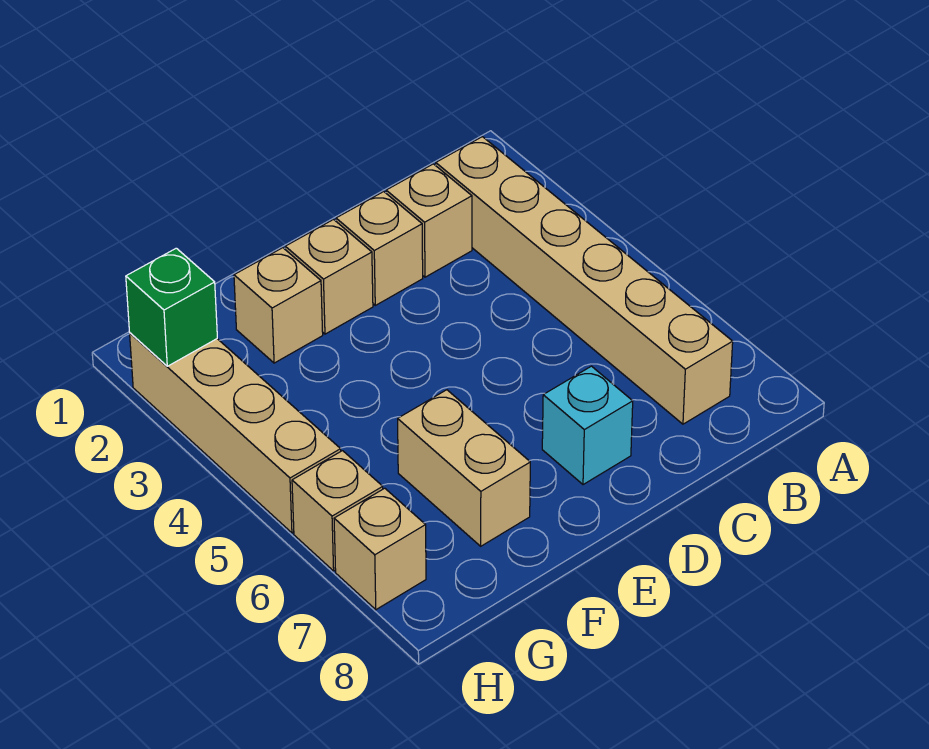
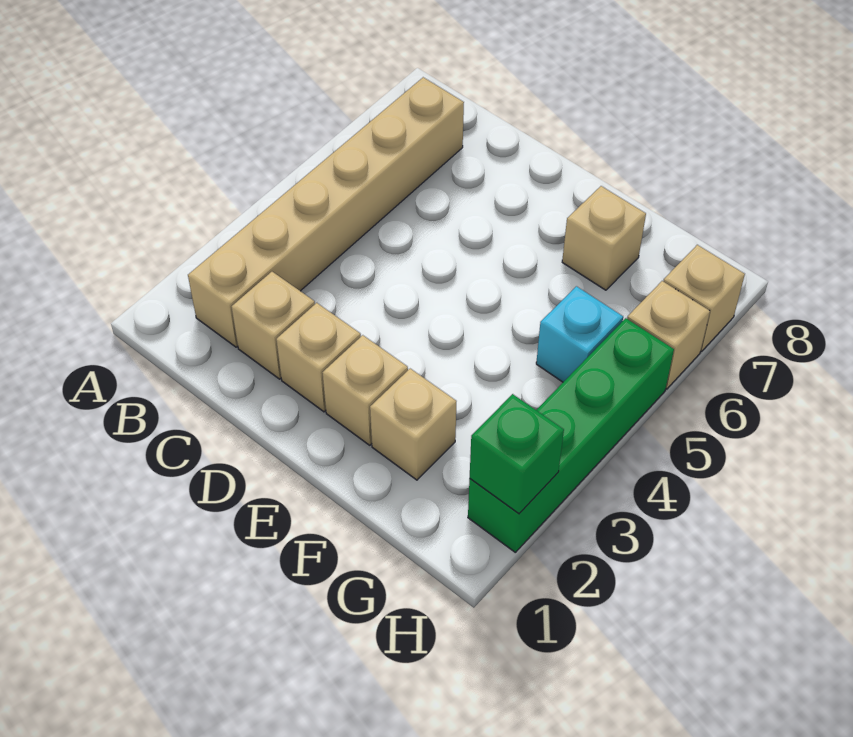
cyan 1x1 brick [542,366,633,485] -> cyan 1x1 brick moved to [536,286,623,382]
tan 1x2 brick [398,390,530,546] -> tan 1x1 brick [562,186,646,290]
tan 1x4 brick [130,333,341,533] -> green 1x4 brick [468,318,674,552]

